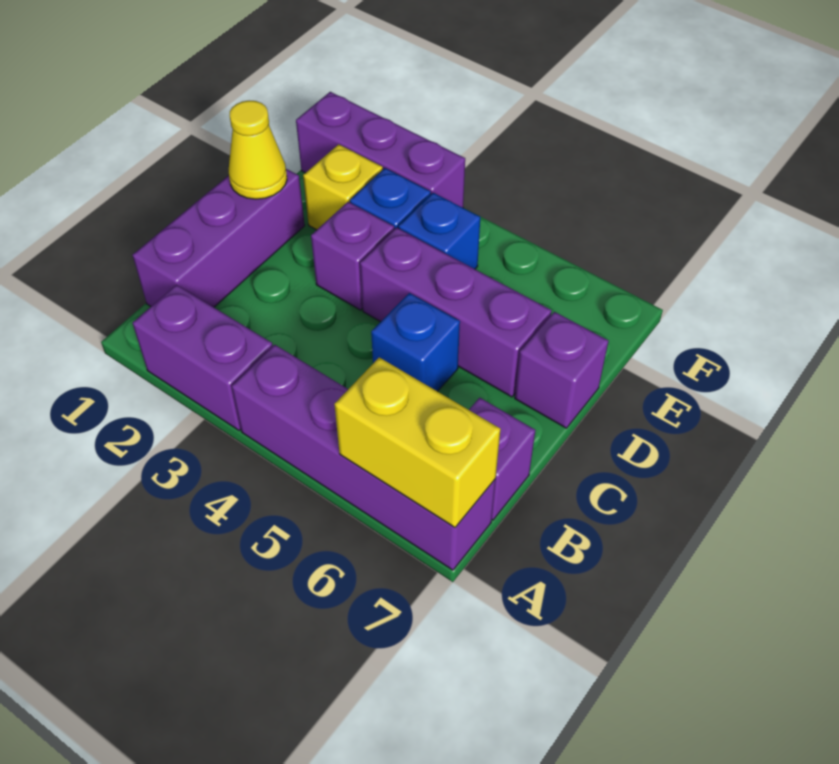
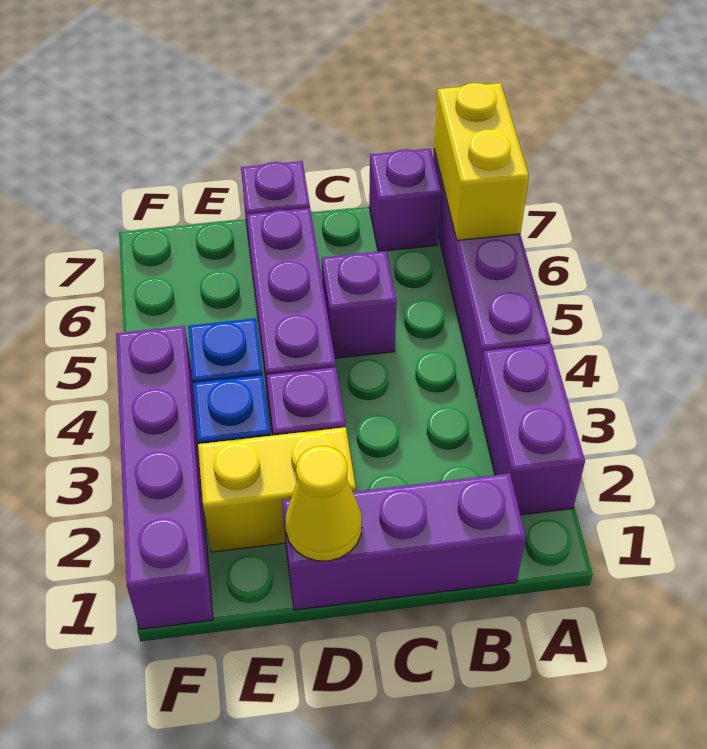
blue 1x1 brick [371,293,460,392] -> purple 1x1 brick [322,251,397,358]
yellow 1x1 brick [303,144,383,230] -> yellow 1x2 brick [198,427,356,552]
purple 1x3 brick [296,92,465,208] -> purple 1x4 brick [116,326,213,629]

